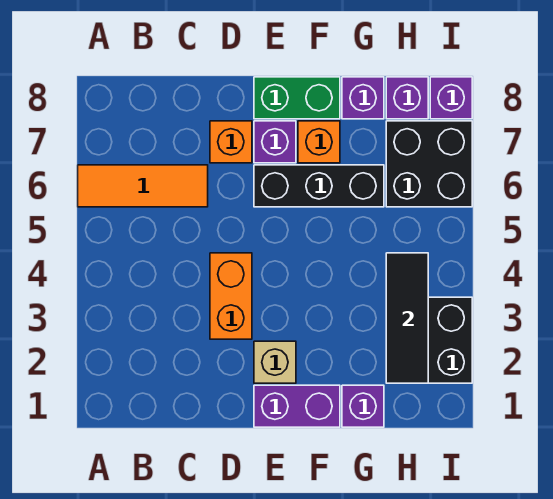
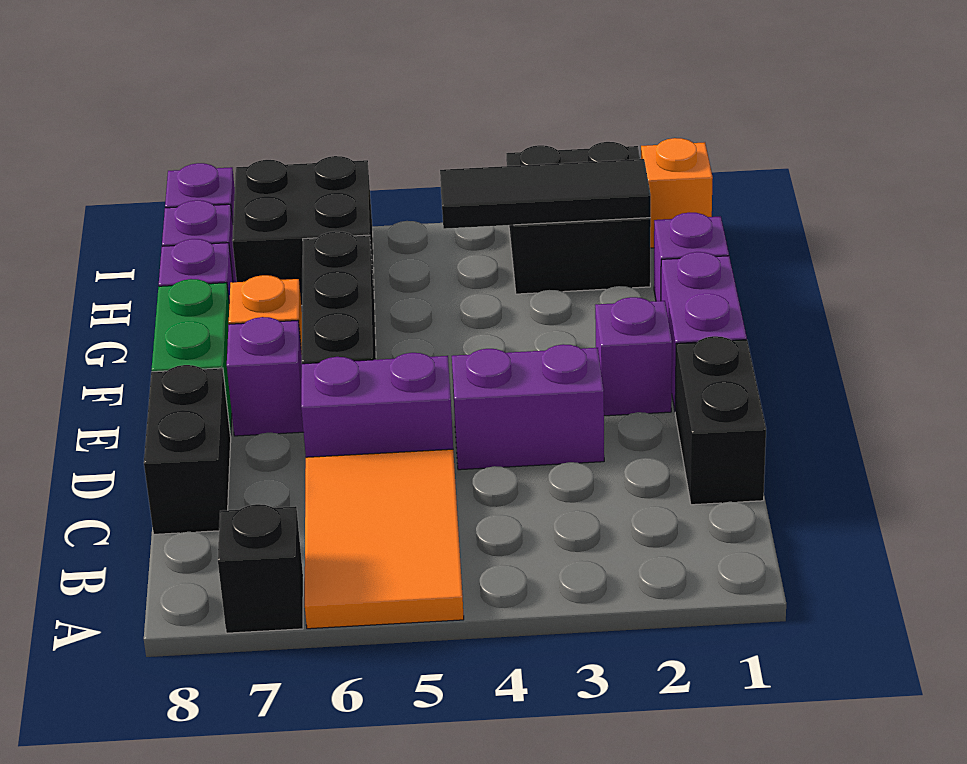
orange 1x3 tile [78,165,208,207] -> orange 2x3 tile [305,449,464,629]
none -> black 1x1 brick [218,504,303,633]
none -> black 1x2 brick [675,336,766,505]
none -> black 1x2 brick [144,365,231,534]
orange 1x2 brick [210,253,252,339] -> purple 1x2 brick [452,344,604,470]
none -> purple 1x2 brick [301,353,453,457]
orange 1x1 brick [210,121,252,163] -> orange 1x1 brick moved to [641,138,713,248]
tan 1x1 brick [254,341,296,383] -> purple 1x1 brick [595,297,672,416]

